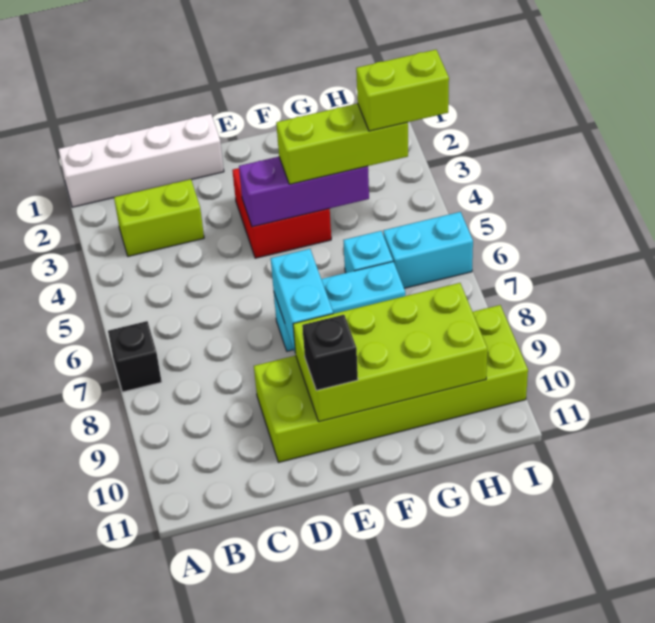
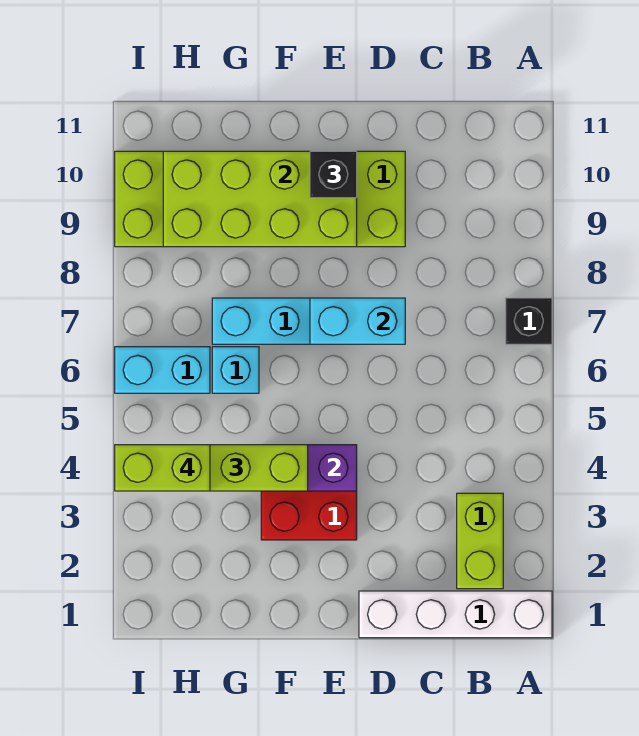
lime 1x2 brick [114,179,204,256] -> lime 1x2 brick turned to [457,493,503,589]
cyan 1x2 brick [271,249,333,352] -> cyan 1x2 brick turned to [310,298,405,344]

